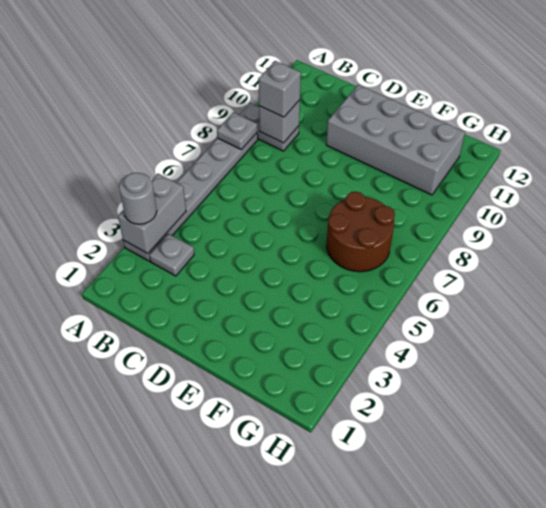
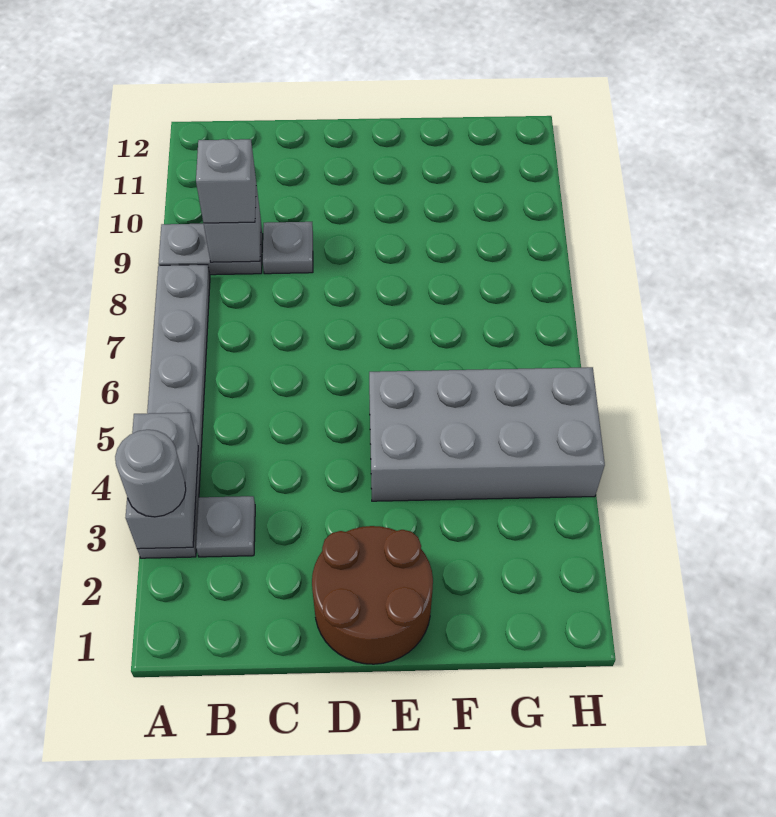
grey 1x1 plate [217,112,257,150] -> grey 1x1 plate moved to [263,222,313,274]
grey 2x4 brick [326,85,465,195] -> grey 2x4 brick moved to [369,367,605,501]
brown 2x2 round brick [327,192,395,272] -> brown 2x2 round brick moved to [312,526,433,664]

